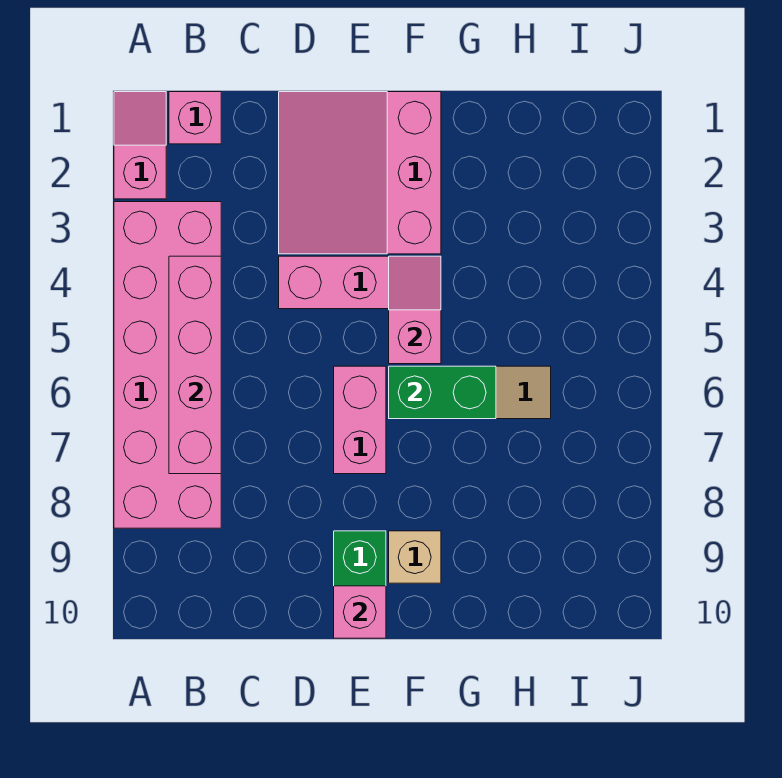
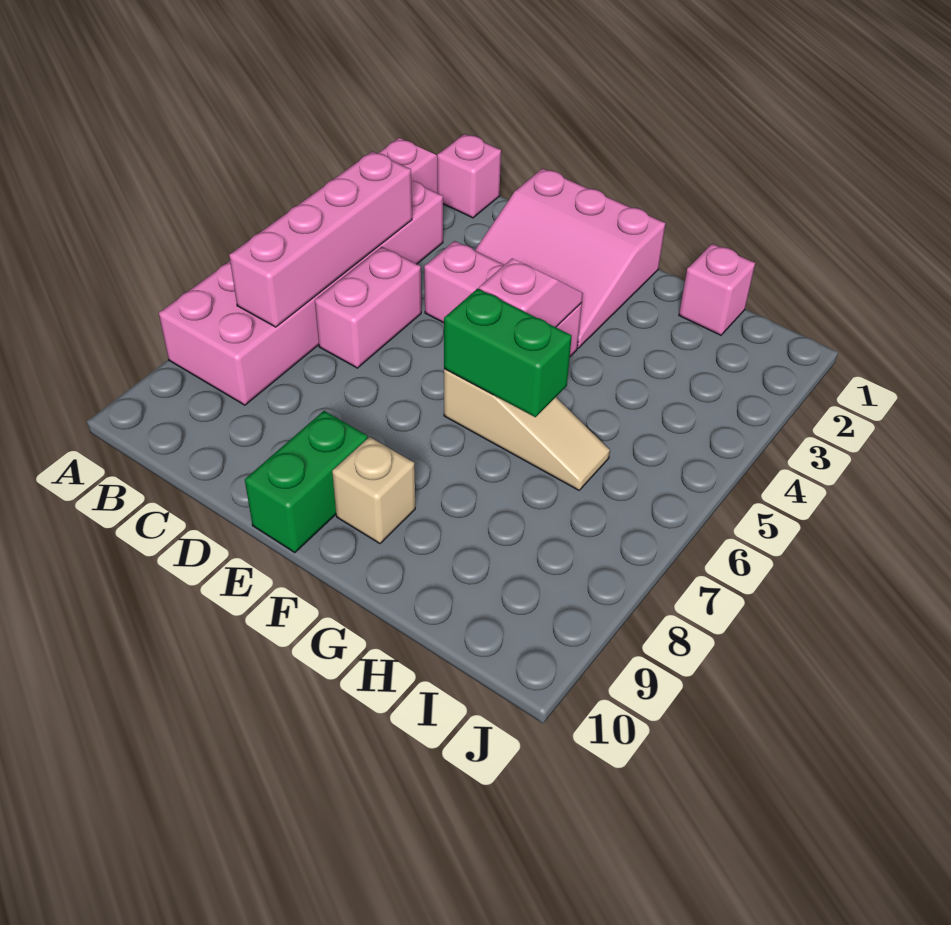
pink 3x3 slope [279,92,441,254] -> pink 3x3 slope turned to [475,168,666,348]
pink 1x2 brick [334,366,386,474] -> pink 1x2 brick moved to [315,247,421,368]
pink 1x1 brick [334,586,386,638] -> pink 1x1 brick moved to [679,244,755,335]

